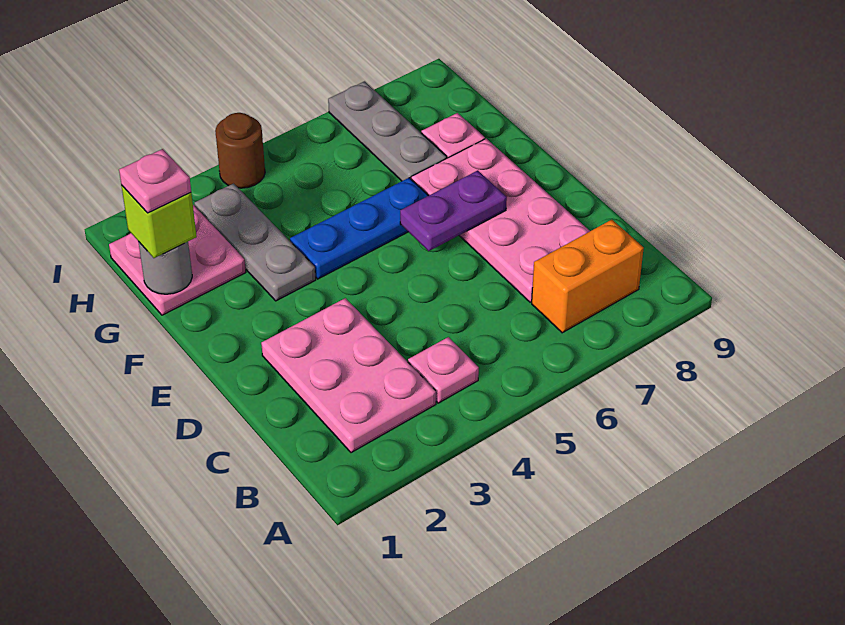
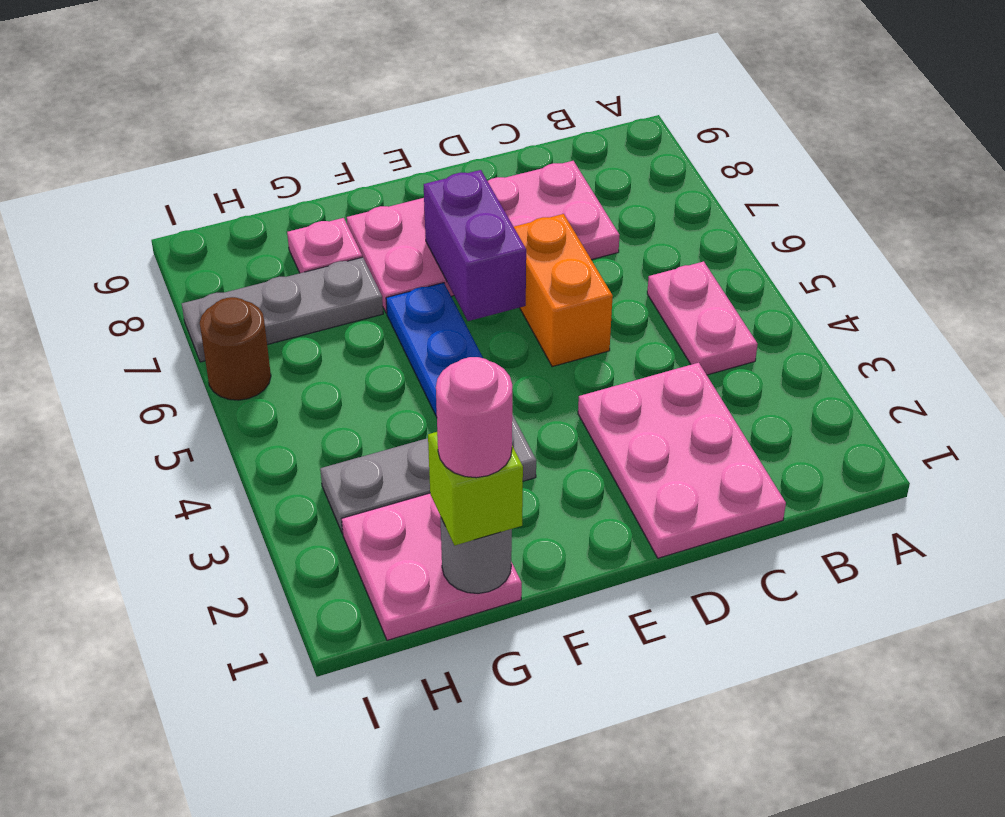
pink 2x3 plate [261,298,436,453] -> pink 2x3 plate turned to [578,363,786,558]
pink 1x1 plate [408,337,479,403] -> pink 1x2 plate [647,261,758,375]
orange 1x2 brick [532,220,644,333] -> orange 1x2 brick moved to [514,214,613,367]
purple 1x2 plate [400,171,507,251] -> purple 1x2 brick [424,170,526,321]
pink 1x1 plate [119,149,191,213] -> pink 1x1 round brick [436,357,512,478]
brown 1x1 round brick [215,113,265,188] -> brown 1x1 round brick moved to [200,297,271,400]

